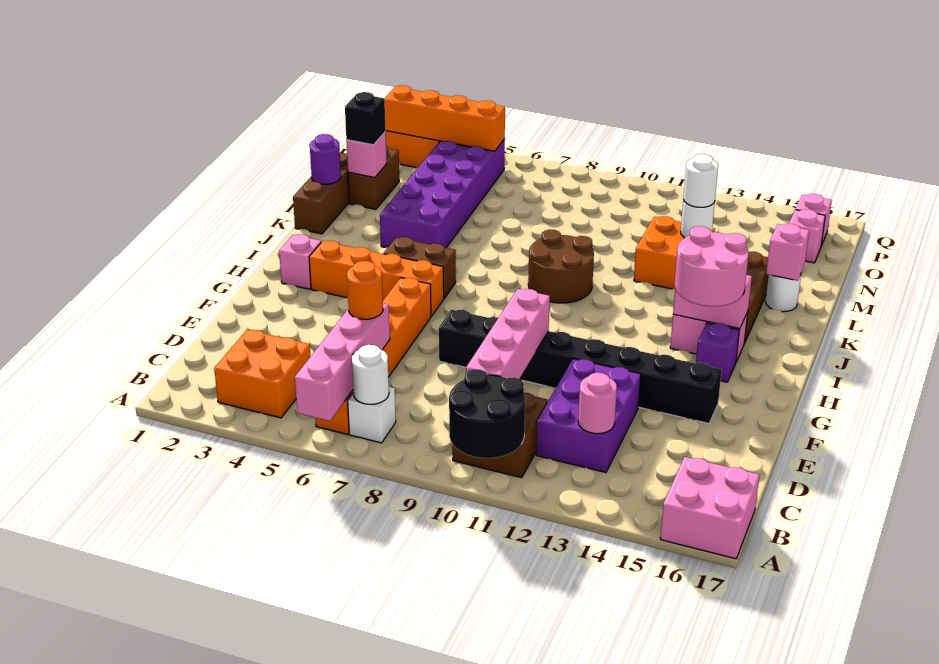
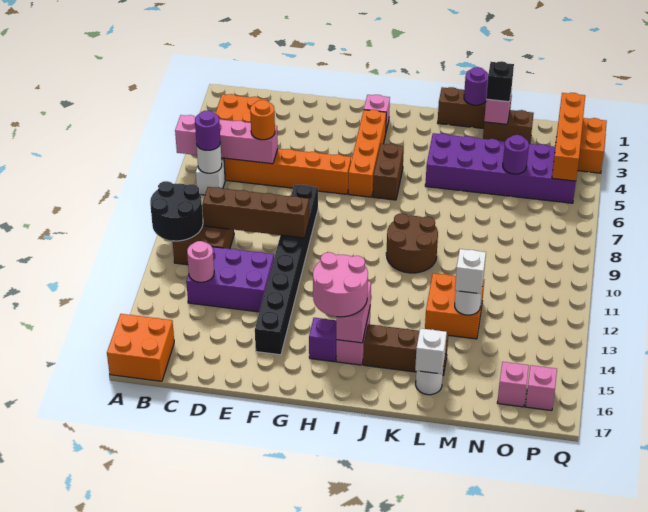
pink 2x2 brick [660,457,759,559] -> orange 2x2 brick [107,314,174,381]
none -> purple 1x1 round brick [195,110,220,150]
pink 1x4 brick [466,289,550,379] -> brown 1x4 brick [202,187,309,238]
pink 1x1 brick [766,224,809,281] -> white 1x1 brick [415,328,447,374]
white 1x1 round brick [683,154,718,207] -> white 1x1 brick [455,249,486,294]
none -> purple 1x1 round brick [503,135,529,174]

